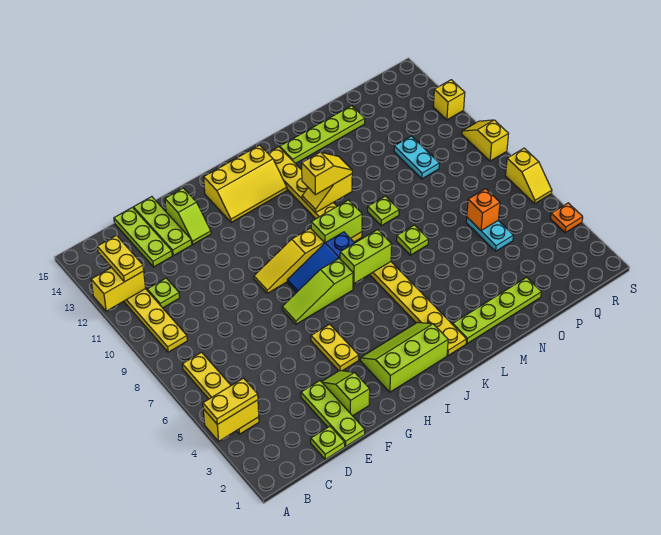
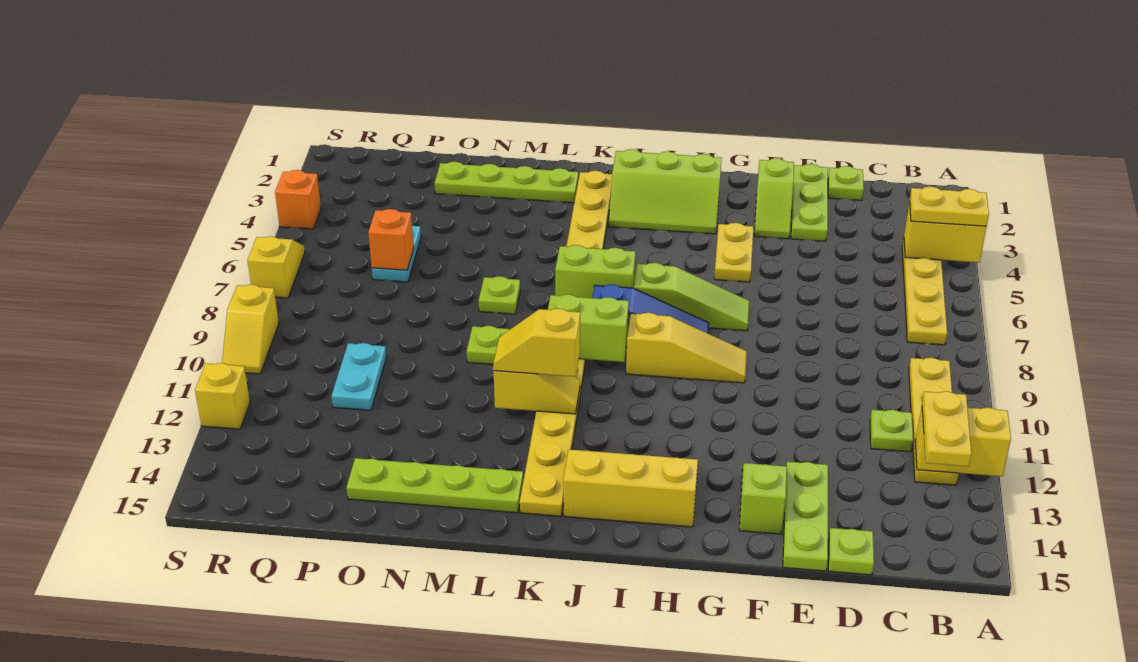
lime 1x3 plate [114,207,172,267] -> lime 1x1 plate [828,528,874,575]
orange 1x1 plate [551,203,583,233] -> orange 1x1 brick [275,170,321,229]

